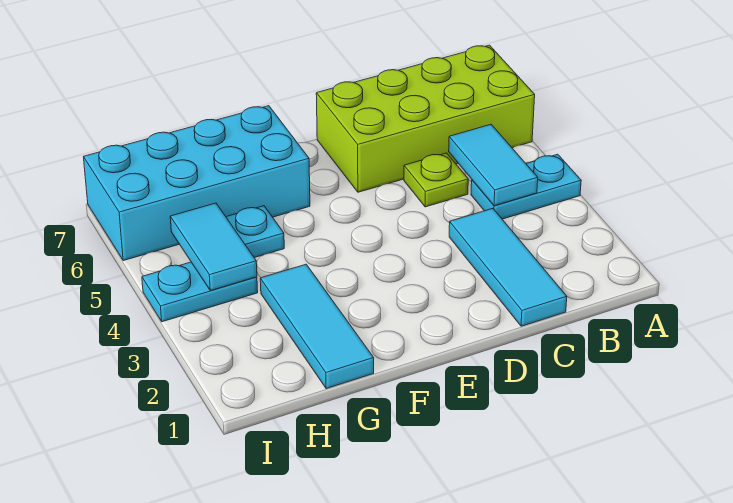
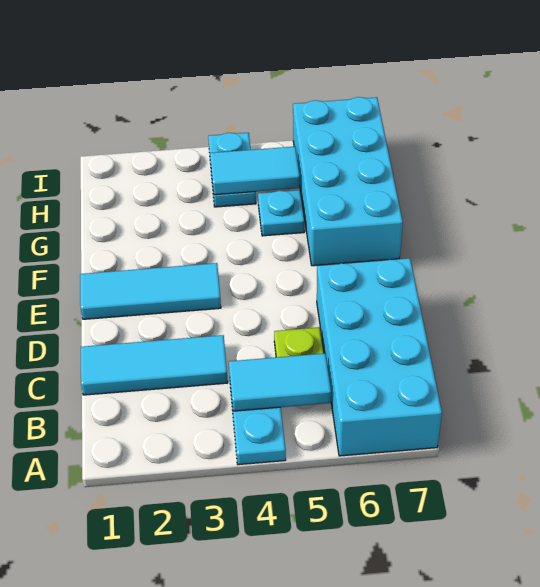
lime 2x4 brick [316,45,535,192] -> cyan 2x4 brick [317,258,442,456]
cyan 1x3 tile [260,264,374,389] -> cyan 1x3 tile moved to [80,263,221,319]

